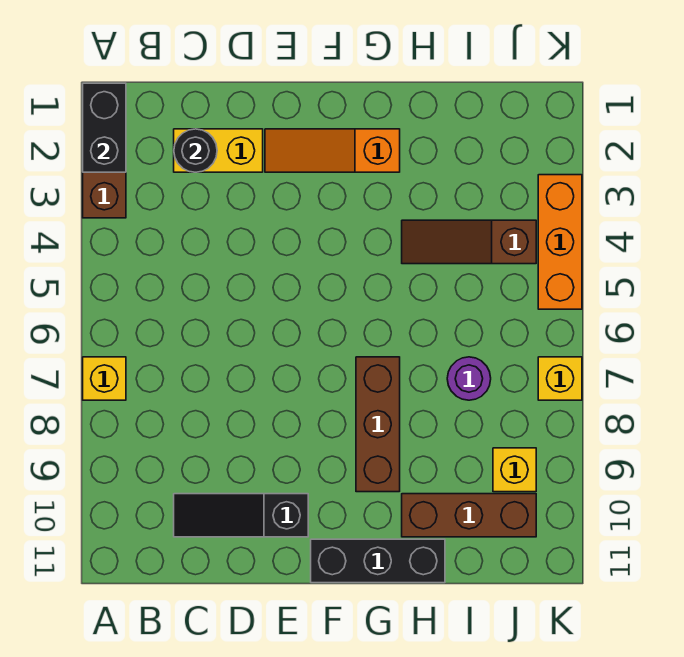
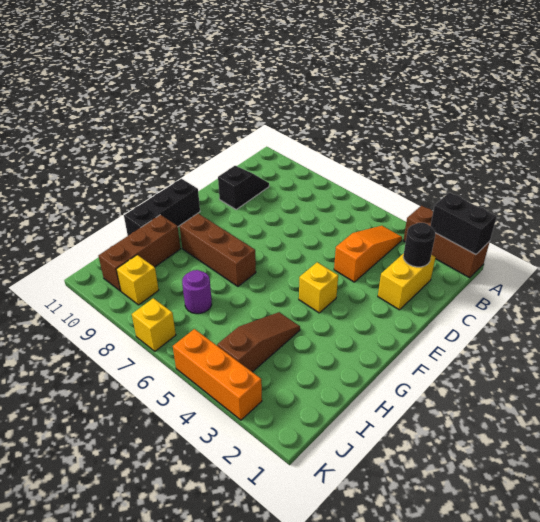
yellow 1x1 brick [83,357,126,400] -> yellow 1x1 brick moved to [299,262,338,313]
black 1x3 slope [174,494,308,537] -> black 1x2 slope [218,166,269,209]
orange 1x3 slope [265,129,400,172] -> orange 1x3 slope moved to [334,226,402,282]

